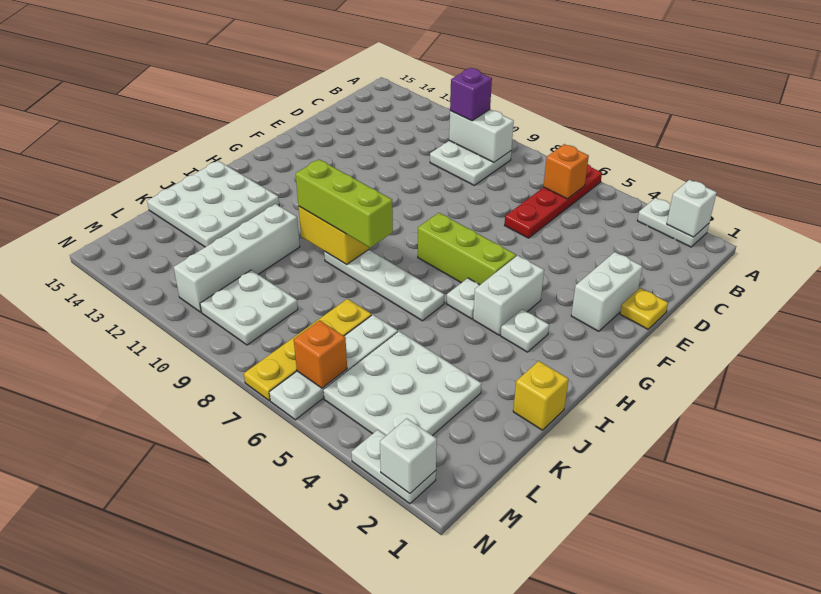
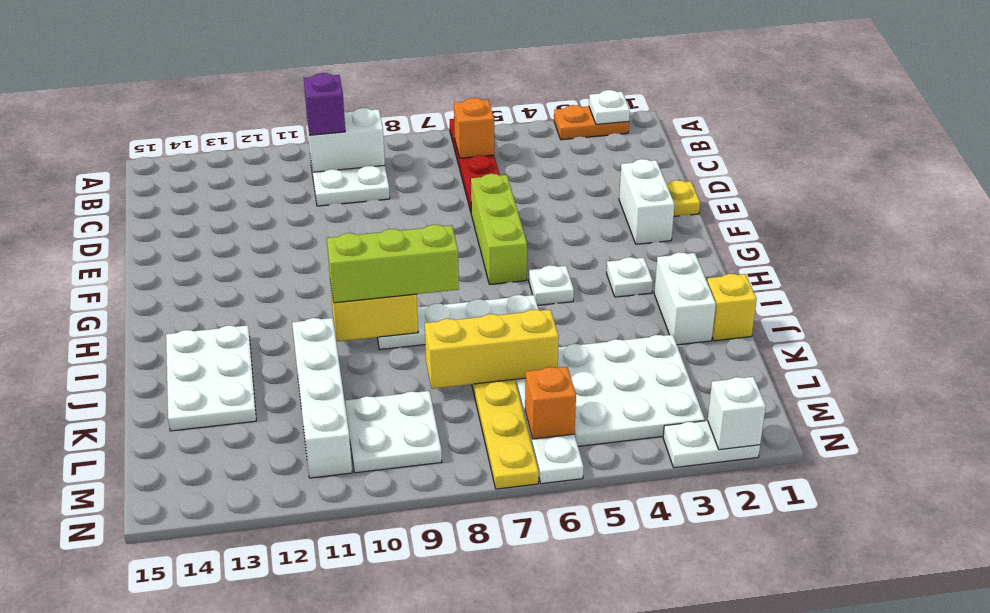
white 1x2 plate [637,198,709,247] -> orange 1x2 plate [554,105,629,140]
white 1x1 brick [667,180,717,237] -> white 1x1 plate [589,90,630,124]
white 1x2 brick [473,255,544,335] -> white 1x2 brick moved to [654,252,716,345]
lime 1x3 brick [418,213,516,285] -> lime 1x3 brick turned to [471,174,527,284]
white 3x3 plate [147,161,279,247] -> white 2x3 plate [166,325,256,431]
none -> yellow 1x3 brick [425,310,559,389]

